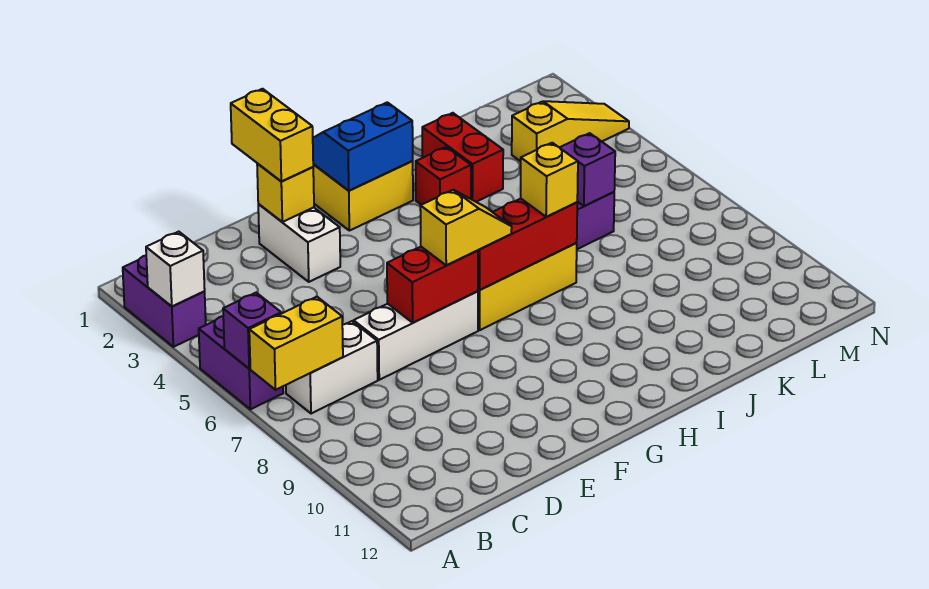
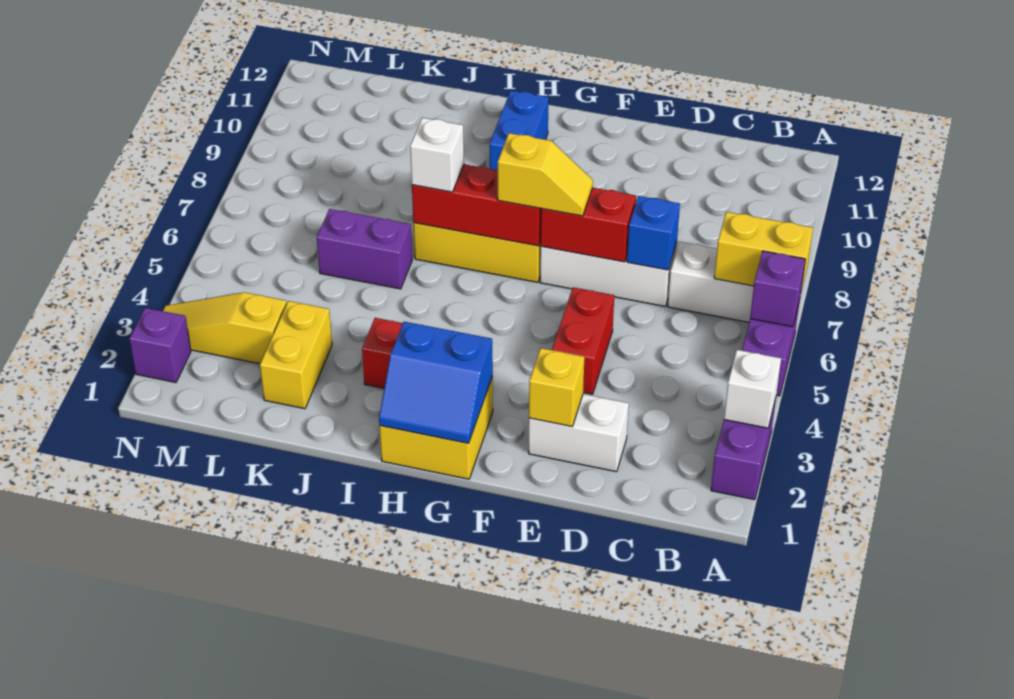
none -> blue 1x1 brick [627,196,680,270]
yellow 1x2 brick [231,89,313,181] -> yellow 1x2 brick moved to [260,301,332,409]
white 1x2 brick [258,204,340,282] -> white 1x2 brick turned to [529,394,629,472]
yellow 1x2 slope [420,190,512,265] -> yellow 1x2 slope turned to [498,133,593,216]
none -> blue 1x2 brick [490,91,549,170]
yellow 1x1 brick [521,143,578,217] -> white 1x1 brick [410,118,464,192]
red 1x2 brick [422,113,503,202] -> red 1x2 brick moved to [552,287,614,394]
purple 1x1 brick [560,133,615,206] -> purple 1x1 brick moved to [129,308,191,383]

